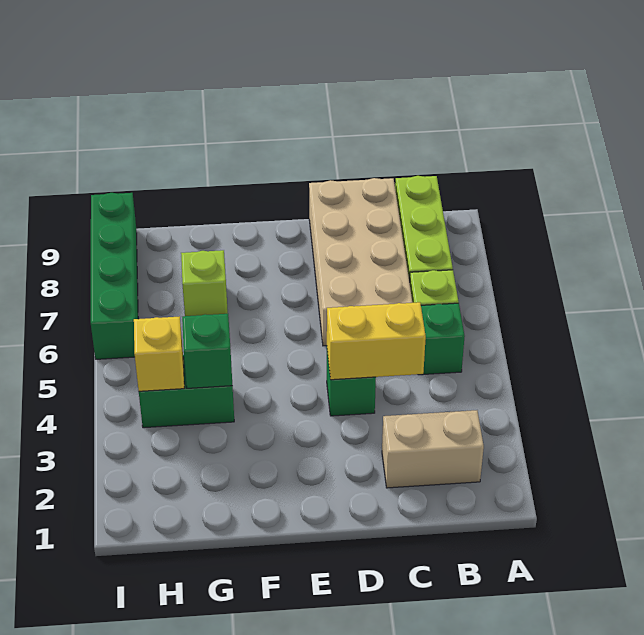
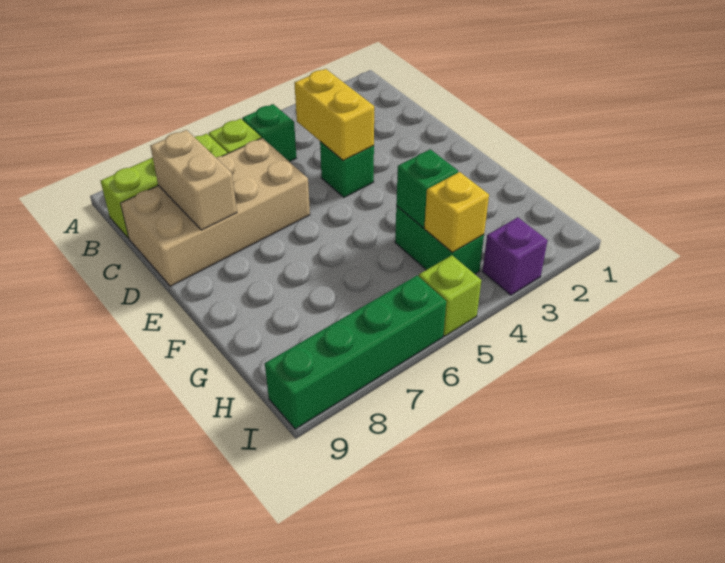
tan 1x2 brick [382,410,484,488] -> tan 1x2 brick moved to [150,130,237,230]
lime 1x1 brick [181,250,228,316] -> lime 1x1 brick moved to [419,255,481,336]
none -> purple 1x1 brick [482,217,548,295]

